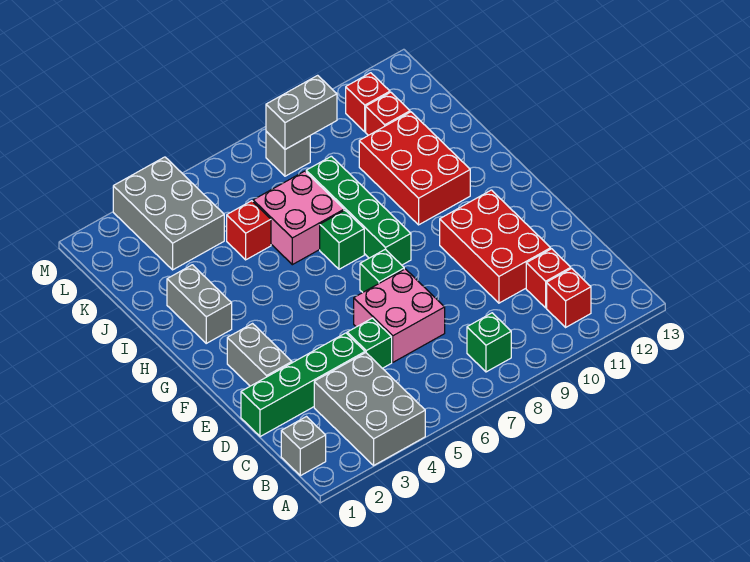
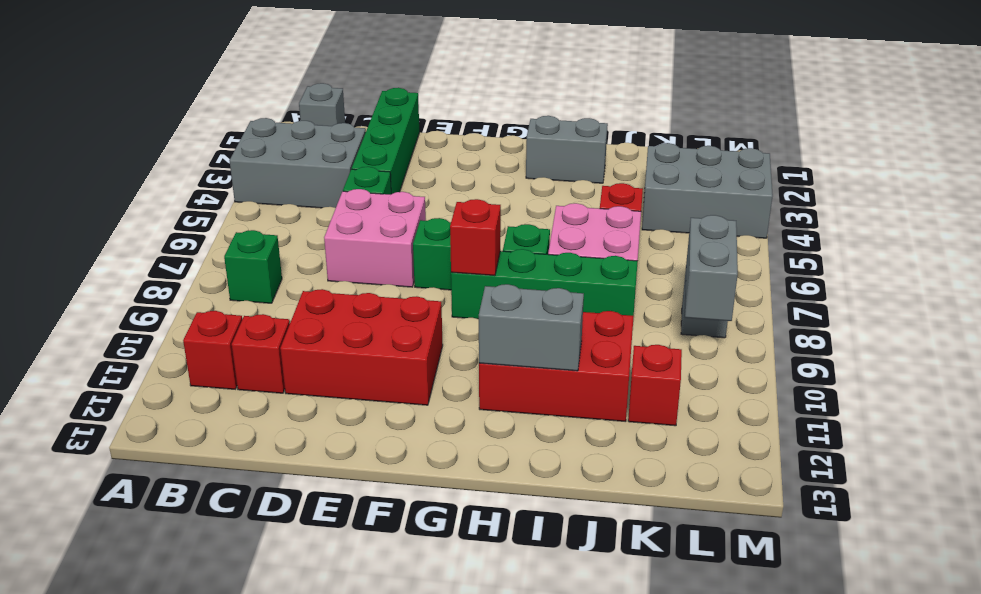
grey 1x2 brick [227,324,292,386] -> grey 1x2 brick moved to [479,284,584,371]
red 1x1 brick [346,73,390,132] -> red 1x1 brick moved to [450,199,501,276]

